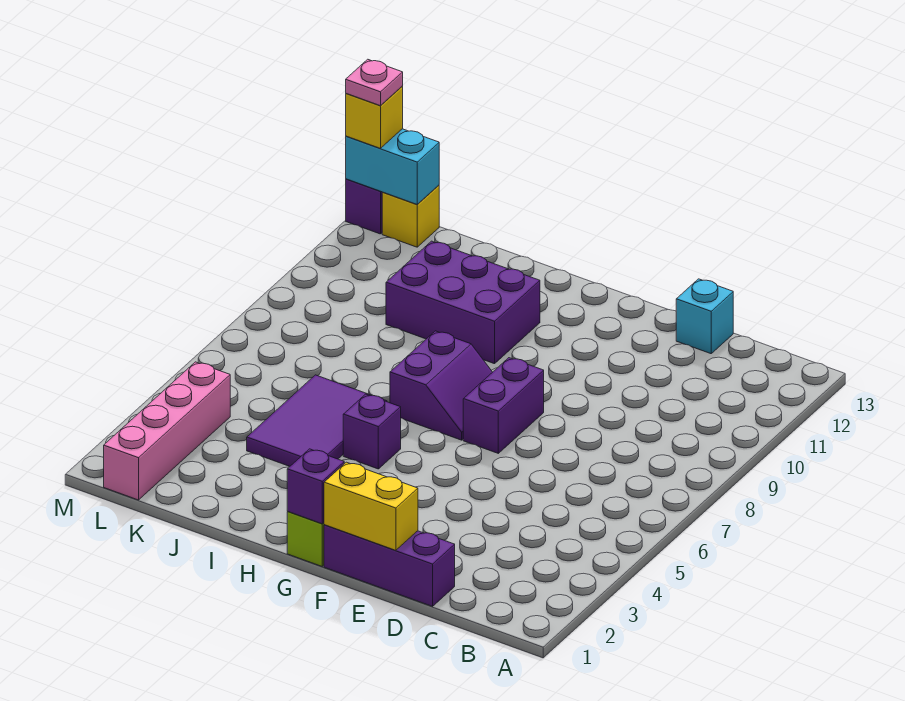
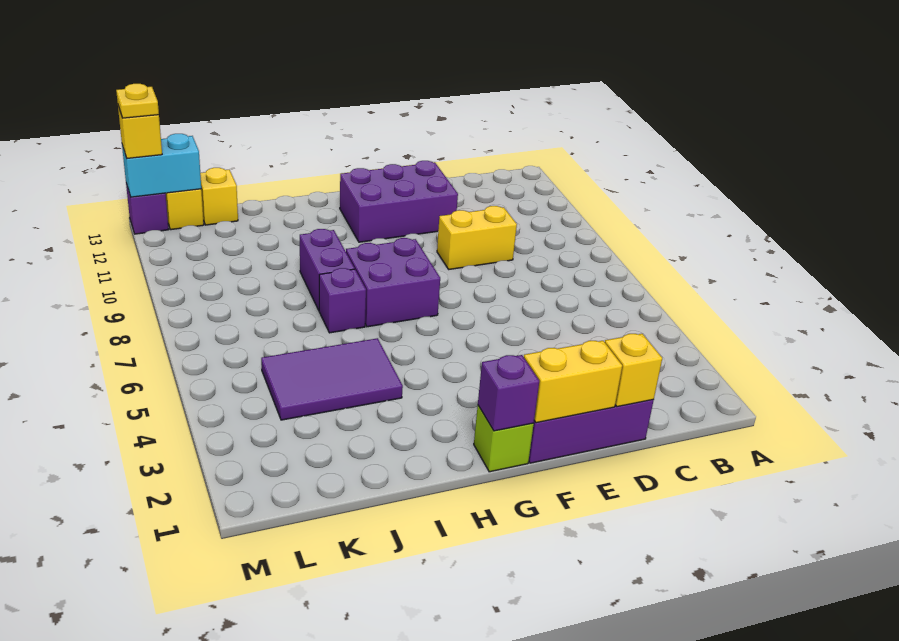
none -> yellow 1x1 brick [605,334,662,407]
none -> yellow 1x2 brick [437,206,517,269]
cyan 1x1 brick [676,279,733,354] -> none
purple 1x2 brick [463,358,544,453] -> purple 1x2 brick moved to [300,229,355,310]
purple 2x2 slope [390,331,492,440] -> purple 2x2 brick [346,238,440,327]
purple 1x1 brick [343,394,401,469] -> purple 1x1 brick moved to [319,268,366,333]
purple 2x3 brick [386,241,540,364] -> purple 2x3 brick moved to [340,161,458,242]
purple 2x3 tile [247,375,387,466] -> purple 2x3 tile turned to [261,338,403,420]
none -> yellow 1x1 brick [200,168,238,225]
pink 1x4 brick [104,362,230,500] -> none
pink 1x1 plate [346,59,403,106] -> yellow 1x1 plate [116,84,159,118]

